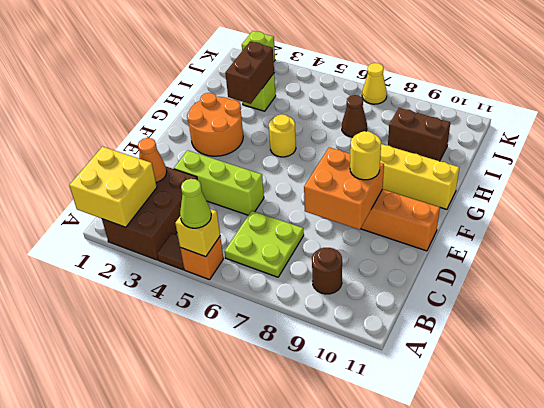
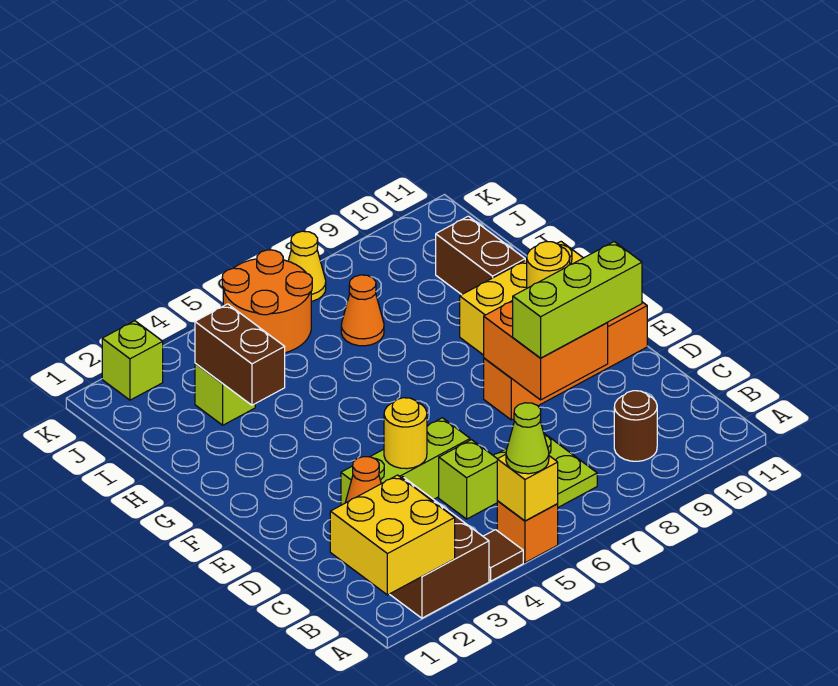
none -> lime 1x1 brick [439,440,497,519]
none -> lime 1x3 brick [513,242,642,358]
orange 2x2 round brick [187,93,243,156] -> orange 2x2 round brick moved to [222,250,312,353]
yellow 1x1 round brick [269,114,296,157] -> yellow 1x1 round brick moved to [384,398,427,469]
brown 1x1 cone [342,95,367,137] -> orange 1x1 cone [341,275,384,346]
brown 1x2 brick [388,108,450,161] -> brown 1x2 brick turned to [436,216,525,294]

